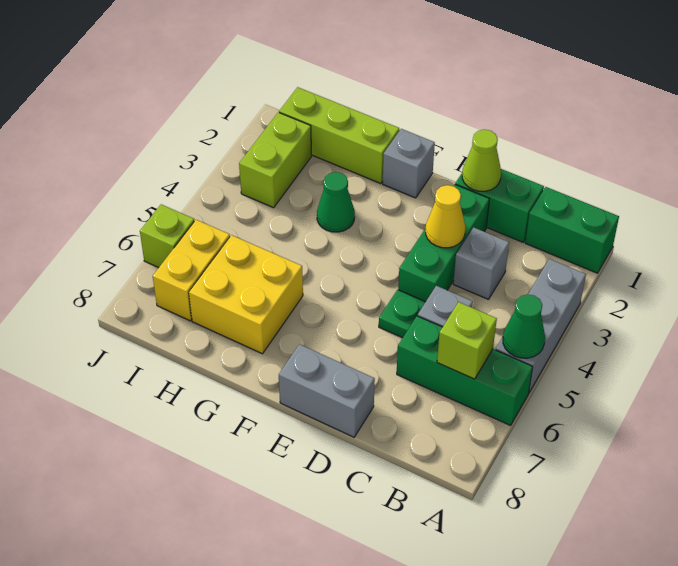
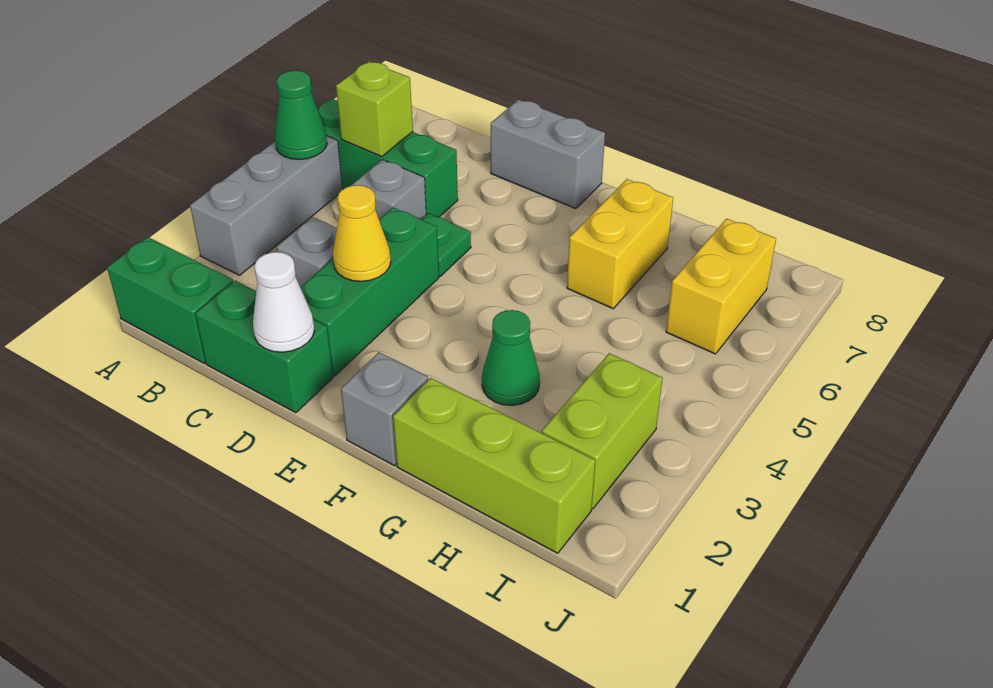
lime 1x1 cone [462,129,501,191] -> white 1x1 cone [253,252,314,352]
yellow 2x2 brick [189,235,303,354] -> yellow 1x2 brick [567,179,673,309]
lime 1x1 brick [140,204,194,268] -> none

